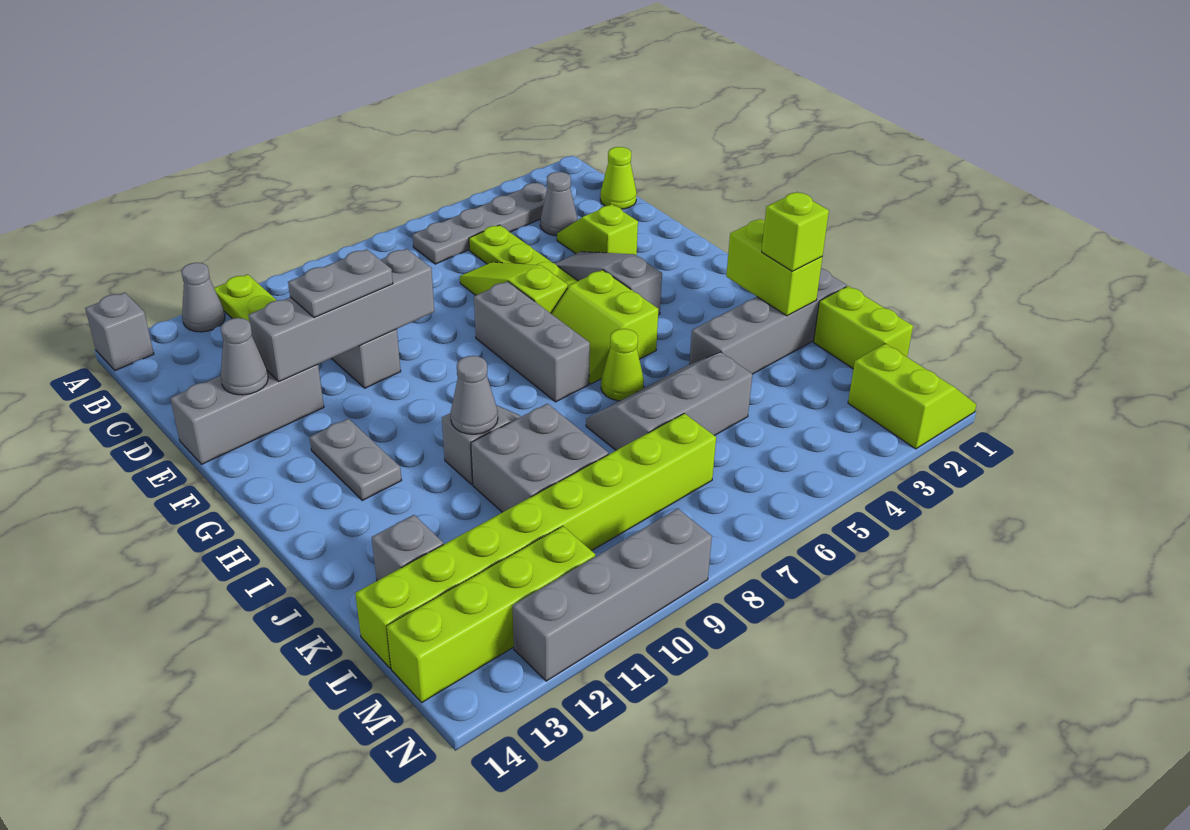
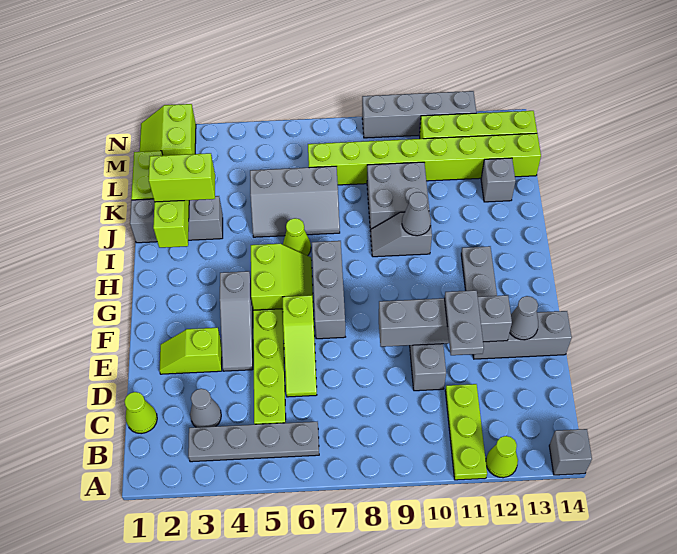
grey 1x1 cone [181,263,225,332] -> lime 1x1 cone [486,436,518,478]
lime 1x2 slope [557,204,638,255] -> lime 1x2 slope turned to [159,328,222,374]
grey 1x2 plate [288,249,393,318] -> grey 1x2 plate turned to [445,290,484,355]
grey 1x4 brick [689,268,847,374] -> grey 1x3 brick [130,196,223,243]
lime 1x1 brick [762,192,829,271] -> lime 1x2 brick [149,153,215,202]

